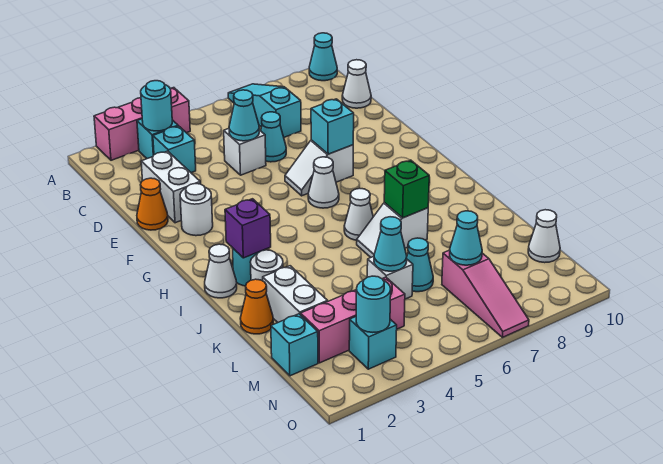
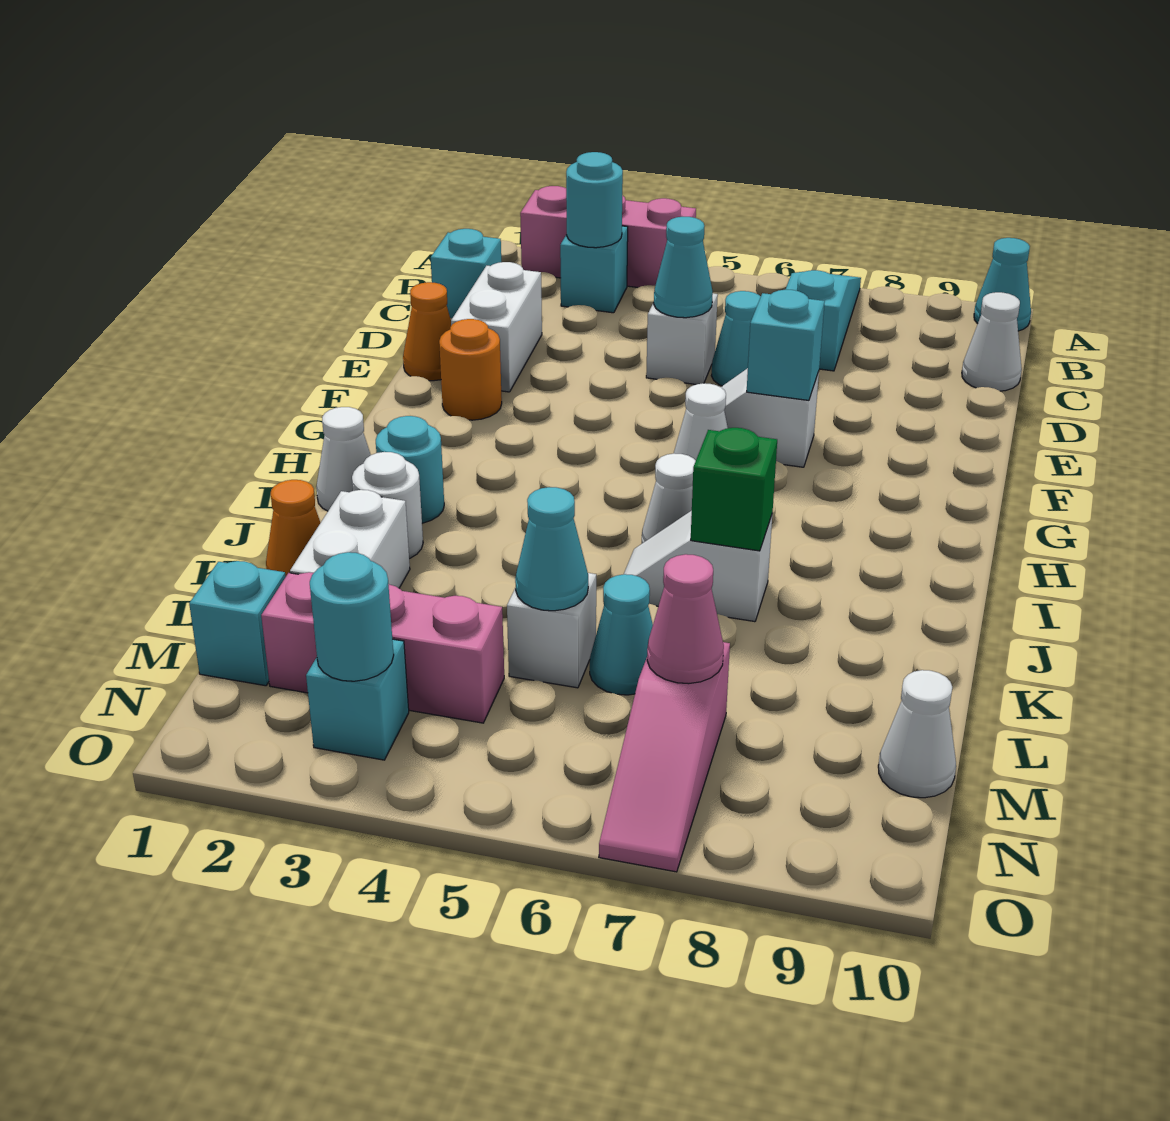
cyan 1x1 brick [153,126,196,173] -> cyan 1x1 brick moved to [431,229,501,318]
white 1x1 round brick [180,184,213,236] -> orange 1x1 round brick [439,319,502,420]
purple 1x1 brick [225,199,271,258] -> none
cyan 1x1 cone [450,211,482,265] -> pink 1x1 cone [647,554,724,684]

